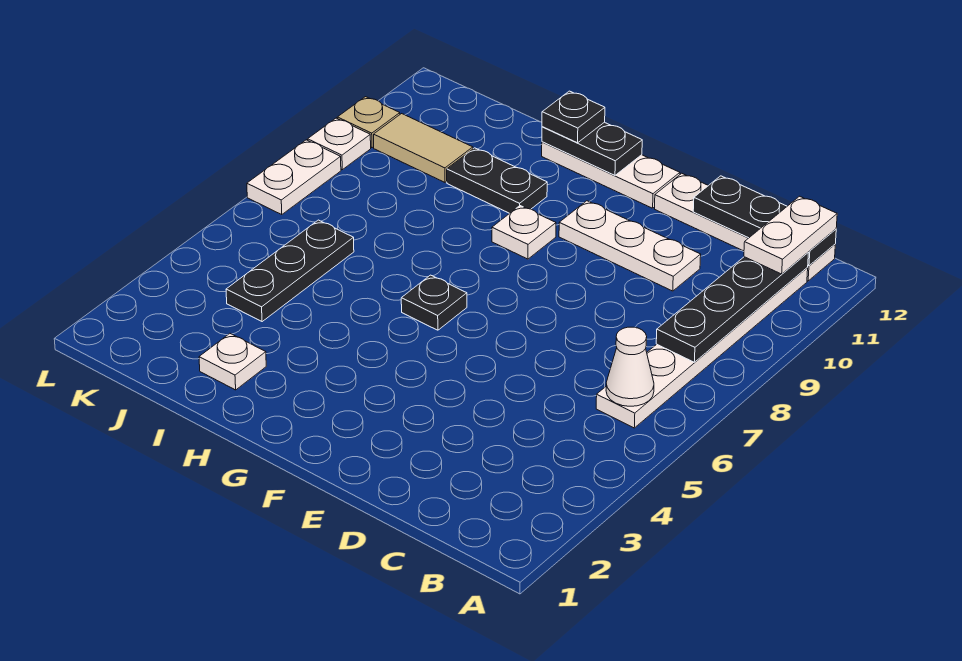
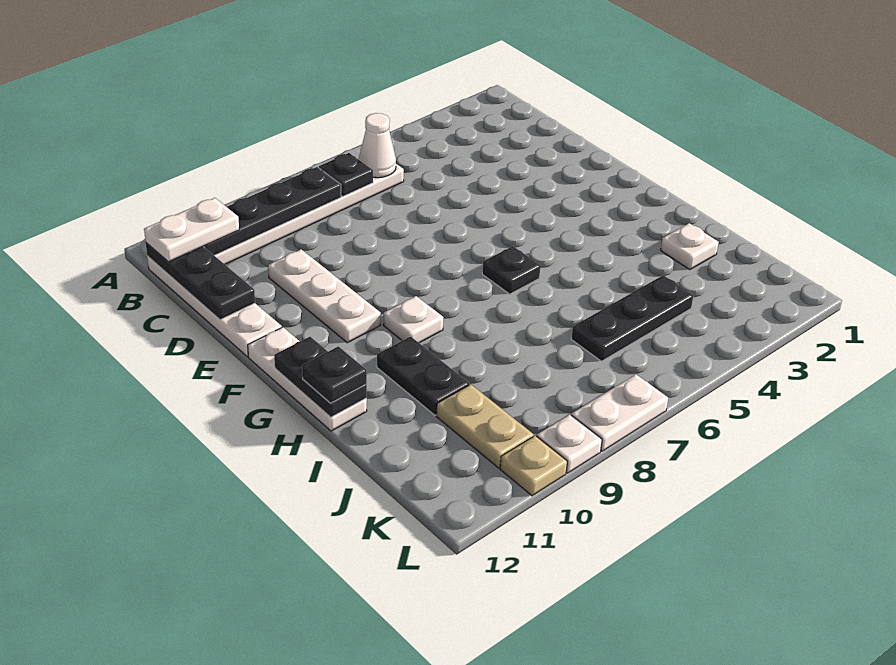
none -> black 1x1 plate [319,153,373,196]
tan 1x2 tile [374,114,473,182] -> tan 1x2 plate [436,384,534,468]

